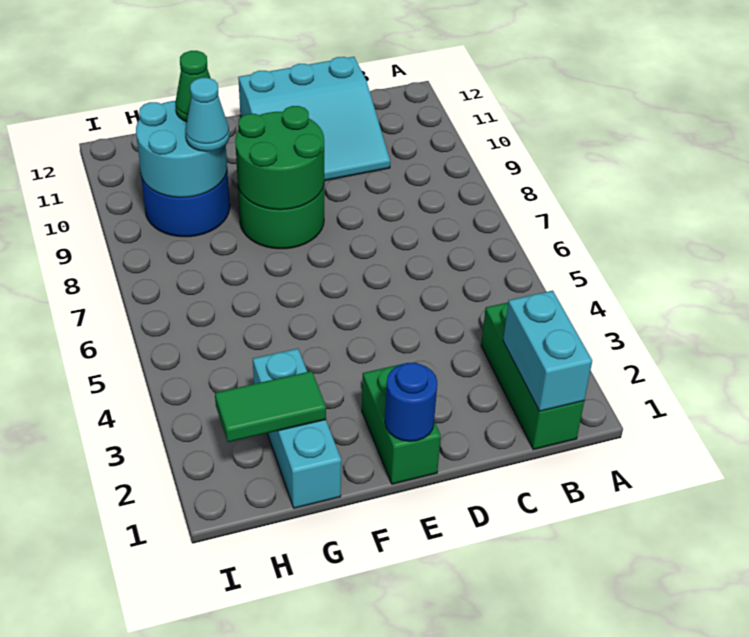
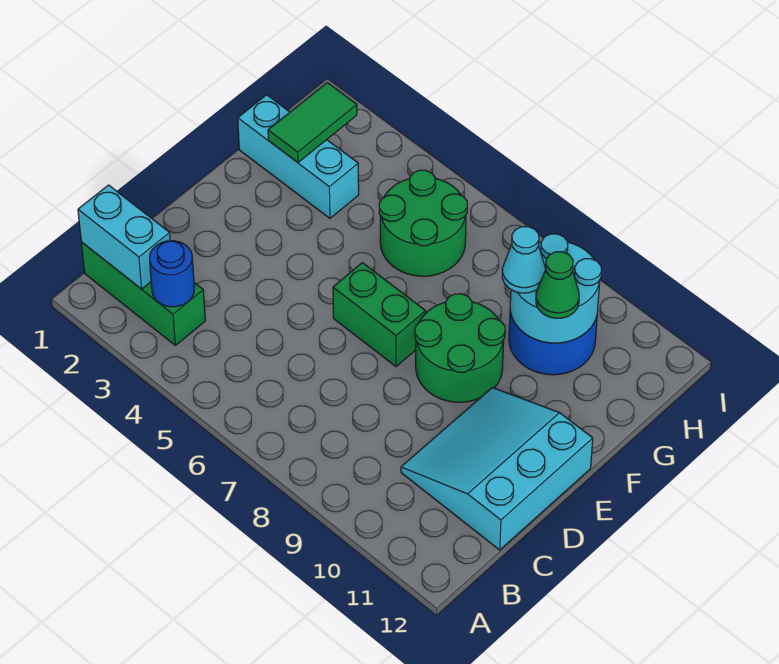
green 1x2 brick [362,364,441,484] -> green 1x2 brick moved to [333,263,426,366]
blue 1x1 round brick [385,363,437,441] -> blue 1x1 round brick moved to [150,241,194,307]
green 2x2 round brick [235,106,324,210] -> green 2x2 round brick moved to [379,170,467,276]

